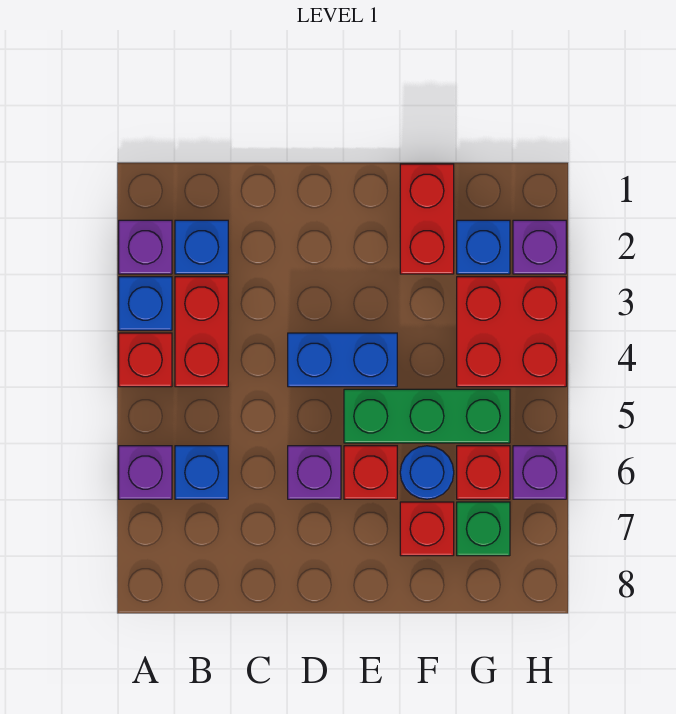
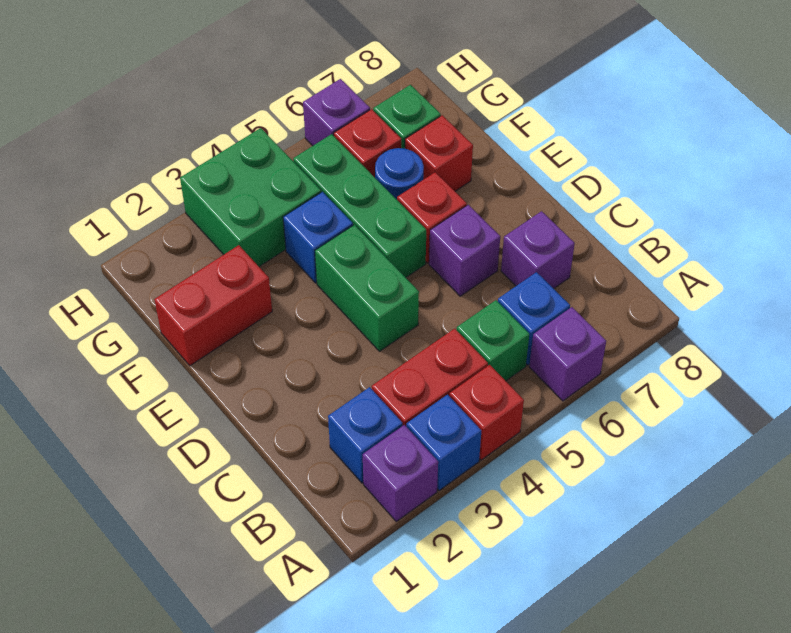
none -> green 1x1 brick [457,300,529,381]
blue 1x2 brick [288,333,397,387] -> green 1x2 brick [315,225,419,351]
blue 1x1 brick [457,220,510,274] -> blue 1x1 brick moved to [283,192,353,283]
red 2x2 brick [457,277,566,387] -> green 2x2 brick [180,128,321,267]
purple 1x1 brick [513,220,566,274] -> purple 1x1 brick moved to [501,211,575,289]

